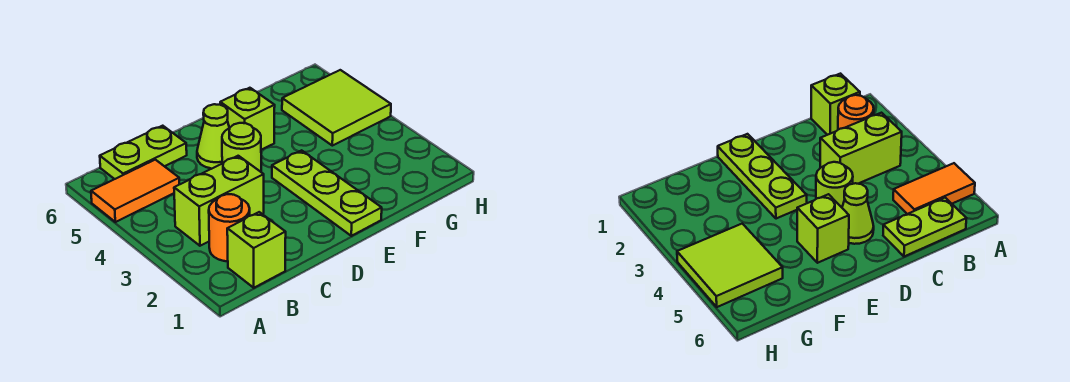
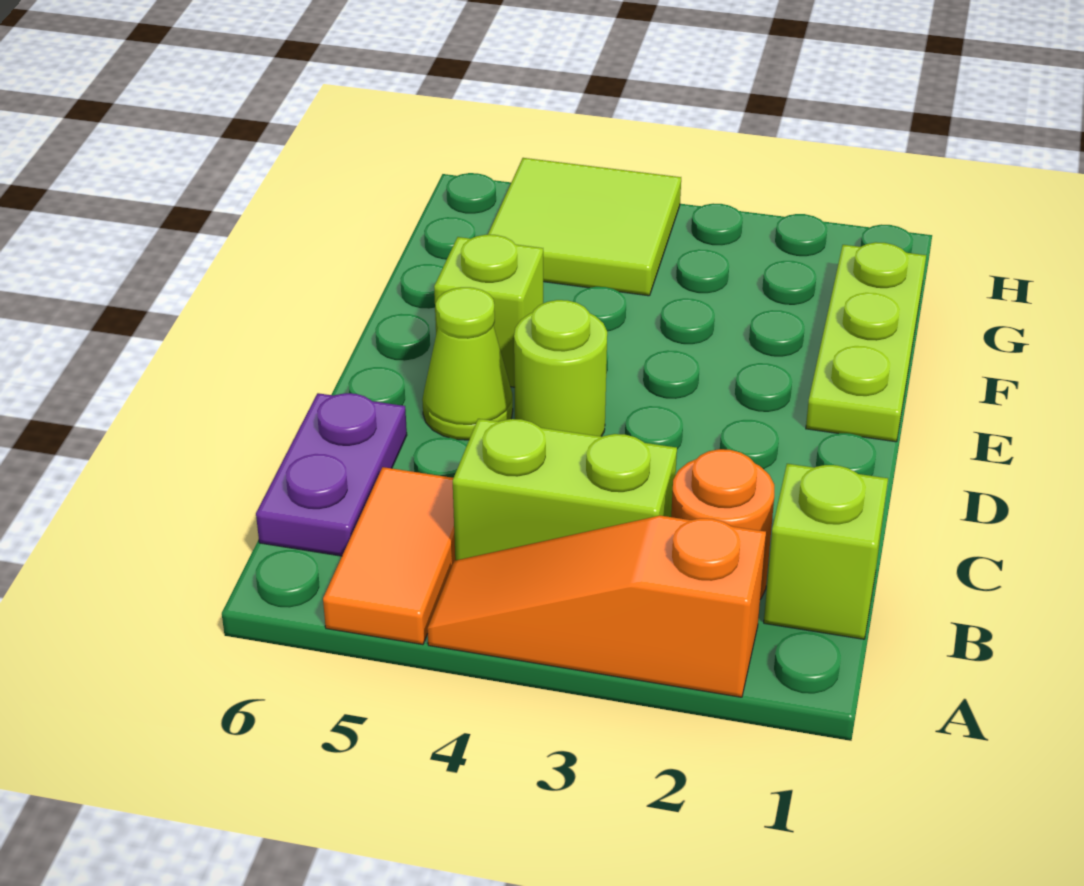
none -> orange 1x3 slope [427,516,766,697]
lime 1x2 brick [174,156,264,246] -> lime 1x2 brick turned to [453,419,677,560]
lime 1x2 plate [100,126,187,179] -> purple 1x2 plate [256,393,407,556]
lime 1x3 plate [272,150,382,236] -> lime 1x3 plate turned to [806,242,926,442]

